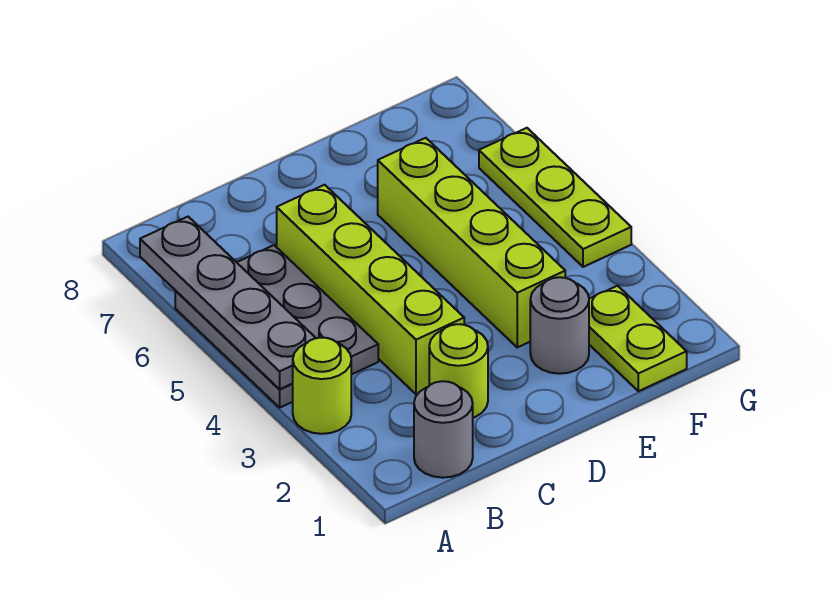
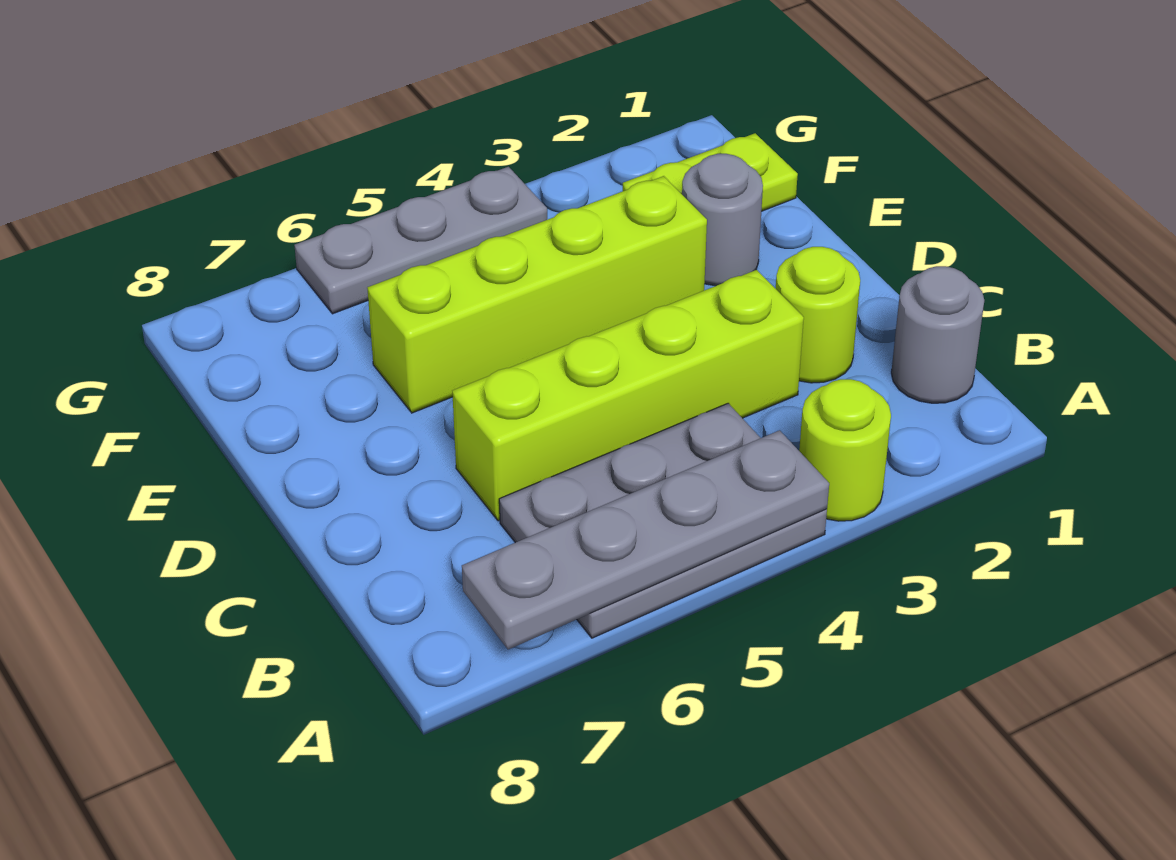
lime 1x3 plate [479,128,631,267] -> grey 1x3 plate [294,167,547,314]

